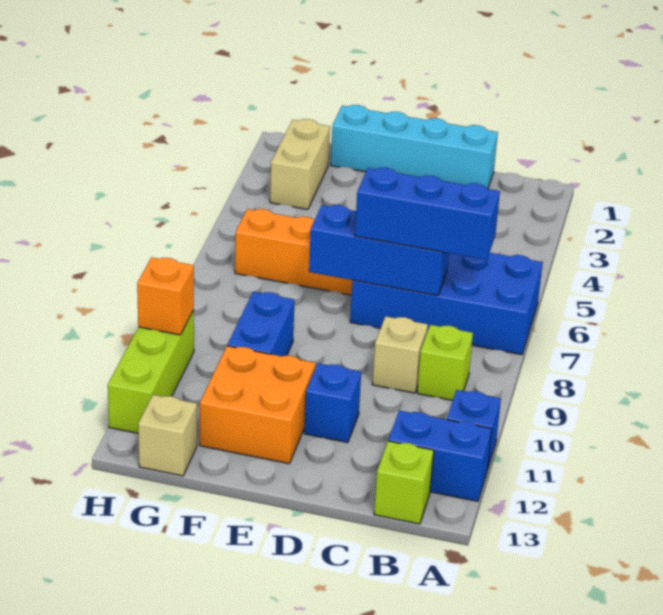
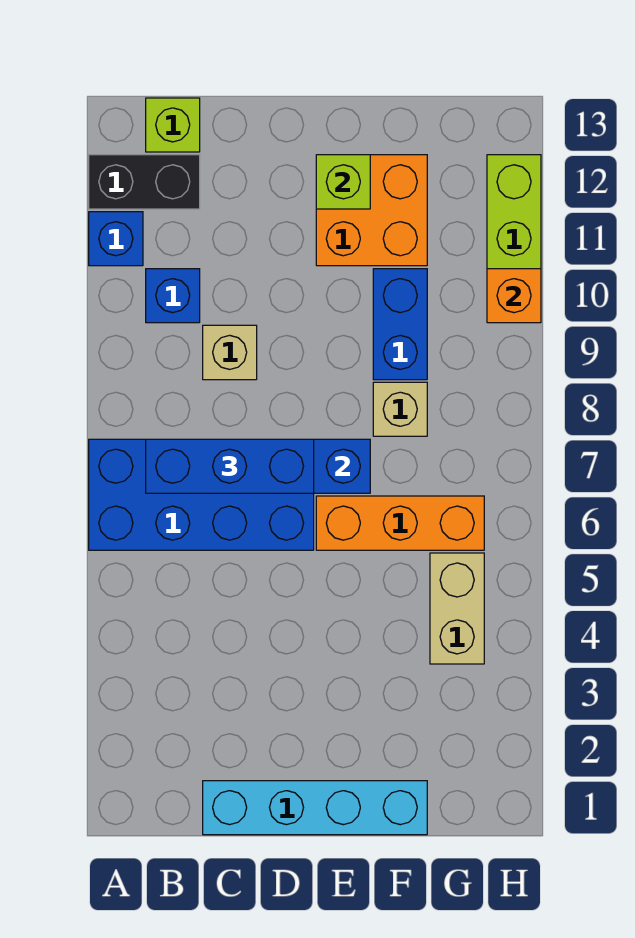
blue 1x2 brick [388,410,492,501] -> black 1x2 brick [89,155,200,209]
lime 1x1 brick [417,325,473,400] -> lime 1x1 brick moved to [316,155,370,209]
blue 1x1 brick [304,363,361,443] -> blue 1x1 brick moved to [146,269,200,323]
tan 1x2 brick [270,119,330,209] -> tan 1x2 brick moved to [430,553,484,664]
tan 1x1 brick [138,395,197,476] -> tan 1x1 brick moved to [373,382,427,436]

